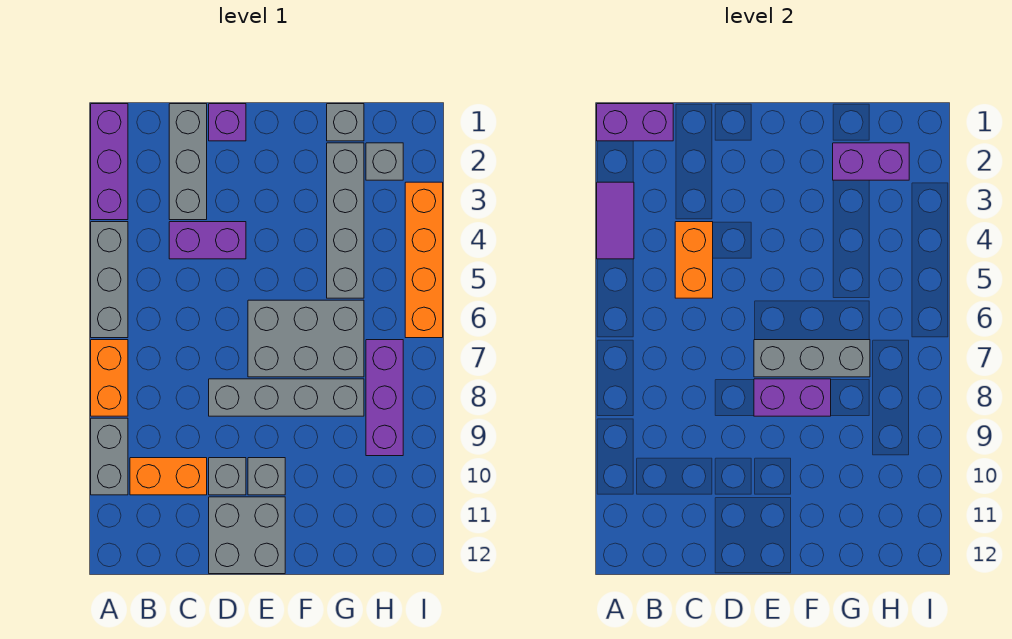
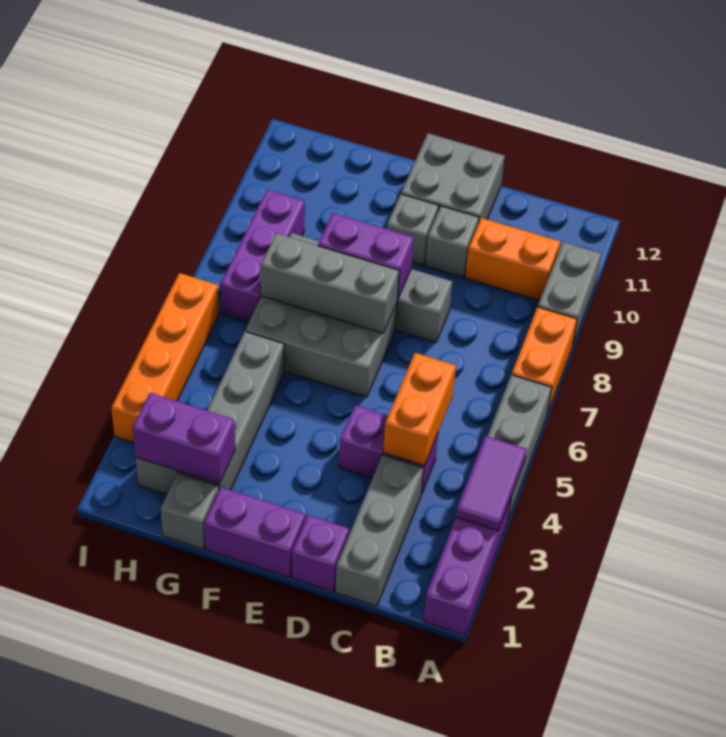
purple 1x2 brick [597,104,673,141] -> purple 1x2 brick moved to [204,487,305,578]

